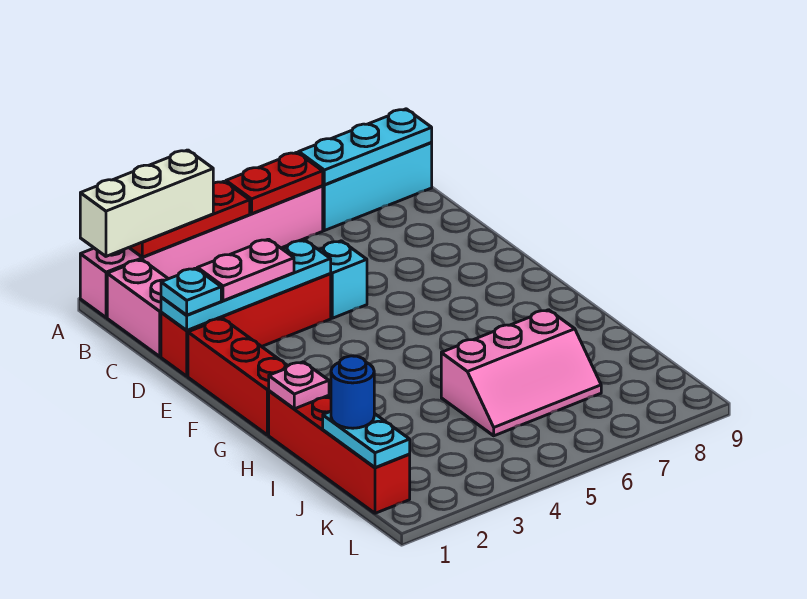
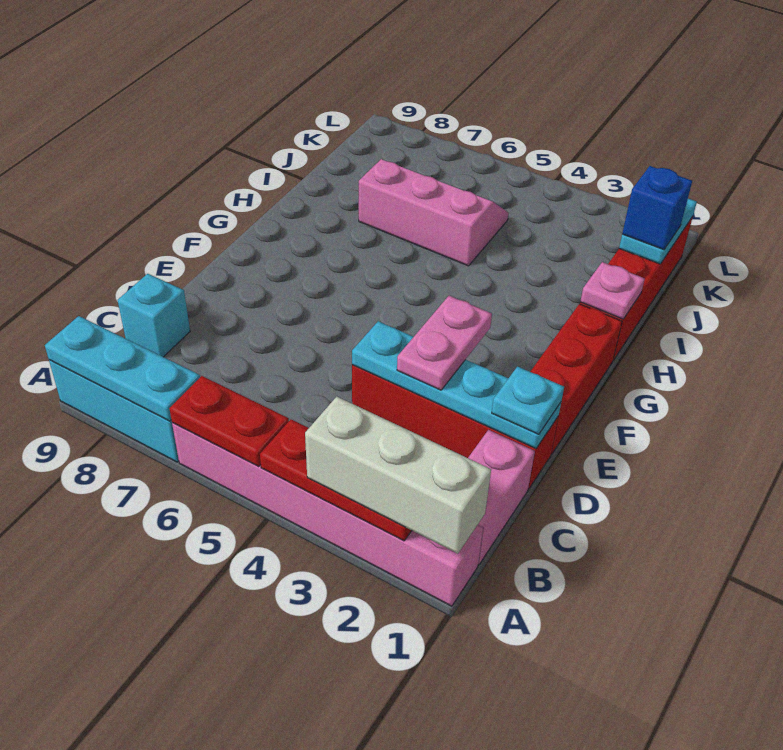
pink 1x2 plate [197,239,294,301] -> pink 1x2 plate turned to [397,296,492,390]
cyan 1x1 brick [319,241,367,318] -> cyan 1x1 brick moved to [118,274,190,357]
blue 1x1 round brick [331,356,374,428] -> blue 1x1 brick [622,166,692,250]

